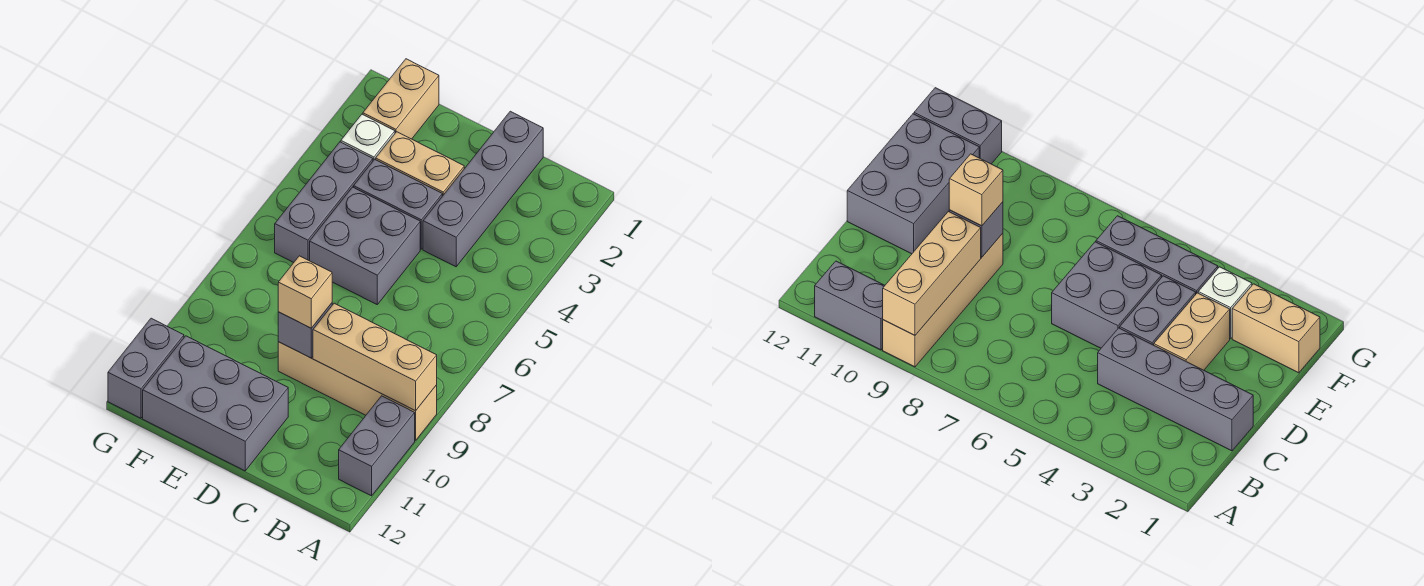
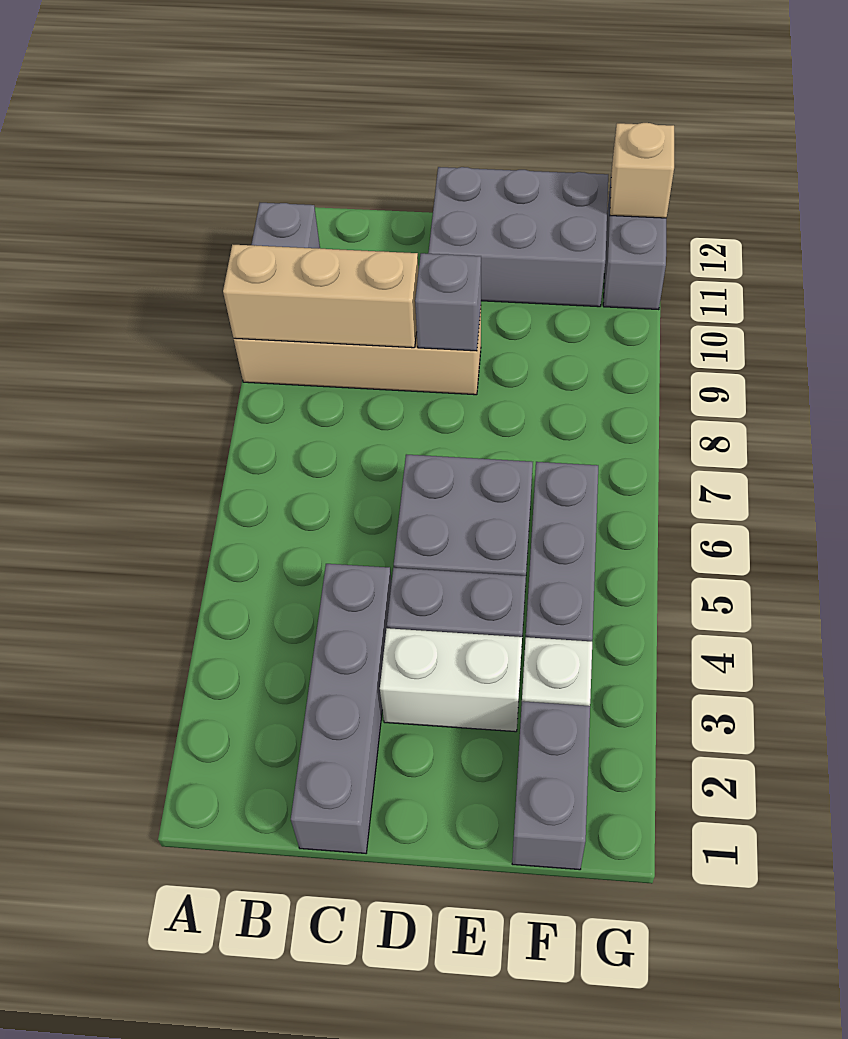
tan 1x2 brick [376,132,464,196] -> white 1x2 brick [380,628,522,732]
tan 1x1 brick [278,256,332,328] -> tan 1x1 brick moved to [610,123,674,218]
tan 1x2 brick [363,59,439,139] -> grey 1x2 brick [512,701,590,870]

